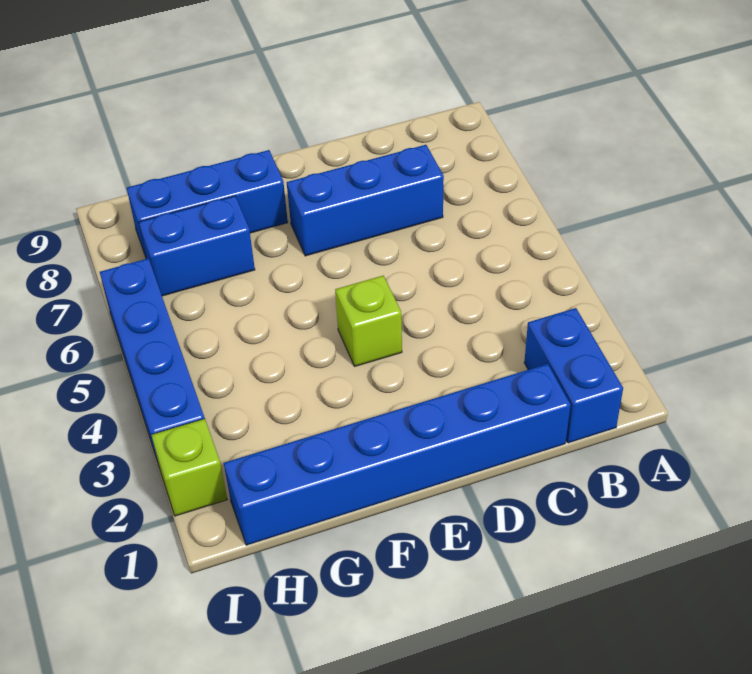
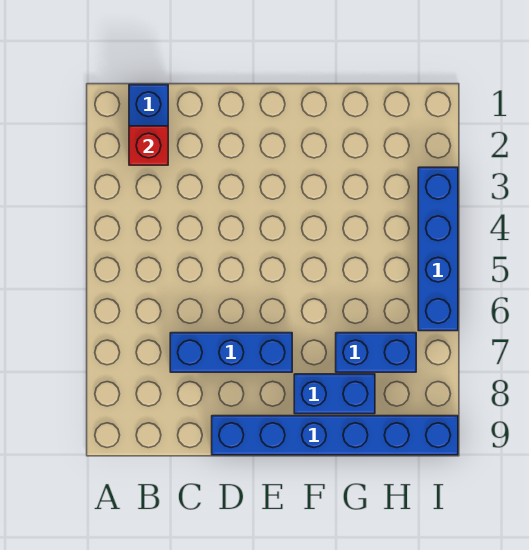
none -> red 1x1 brick [129,126,168,165]
blue 1x6 brick [224,364,571,545] -> blue 1x6 brick moved to [212,416,458,455]
lime 1x1 brick [335,276,402,366] -> none
blue 1x3 brick [127,150,288,259] -> blue 1x2 brick [294,374,375,414]
lime 1x1 brick [151,419,227,516] -> none

